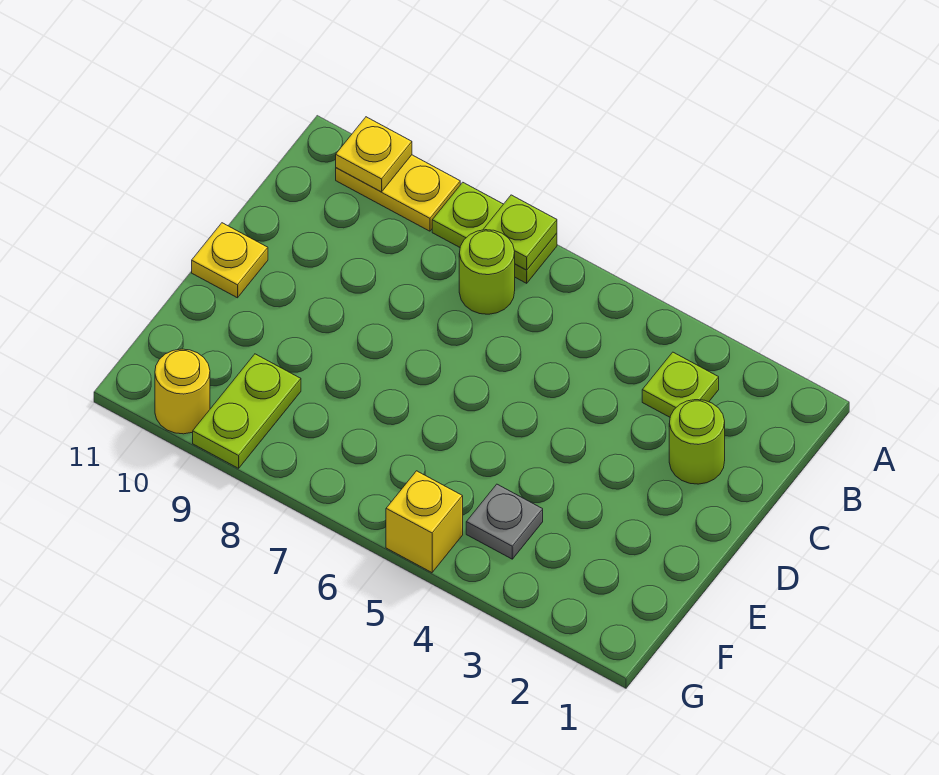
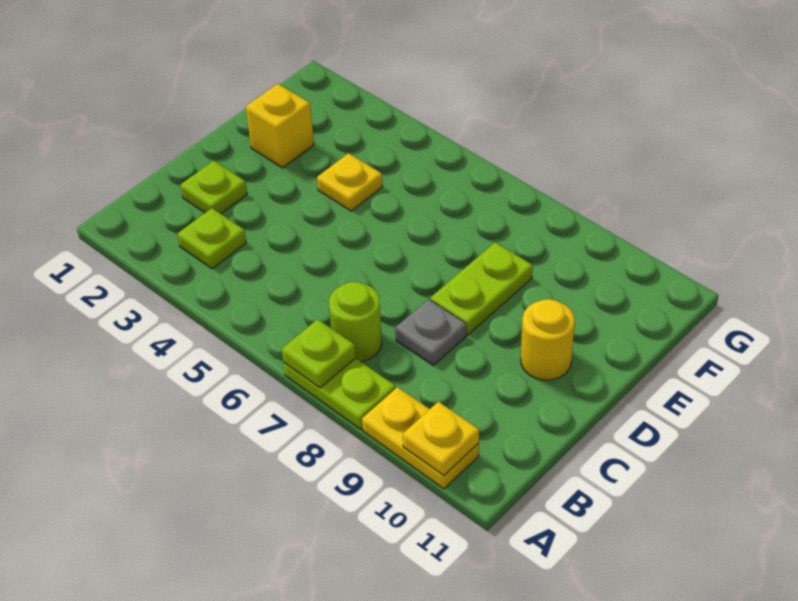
lime 1x1 round brick [669,400,725,484] -> lime 1x1 plate [180,161,247,214]
yellow 1x1 plate [192,223,268,298] -> yellow 1x1 plate moved to [317,153,383,211]
grey 1x1 plate [466,484,543,559] -> grey 1x1 plate moved to [395,299,466,365]
lime 1x2 plate [193,354,301,468] -> lime 1x2 plate moved to [430,242,533,335]
yellow 1x1 brick [386,471,463,573] -> yellow 1x1 brick moved to [246,84,314,168]
yellow 1x1 round brick [155,349,210,434] -> yellow 1x1 round brick moved to [521,299,575,380]

